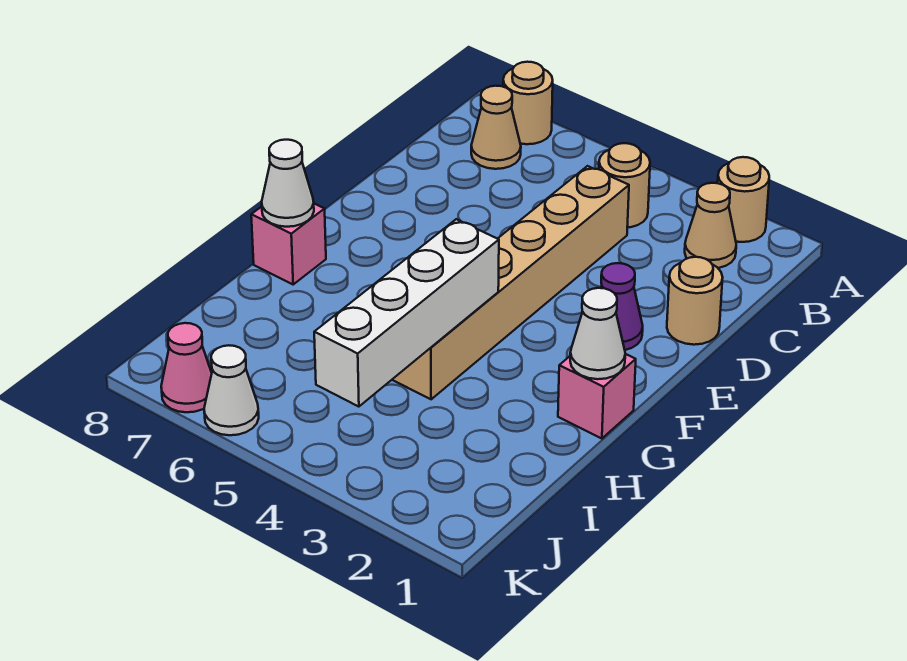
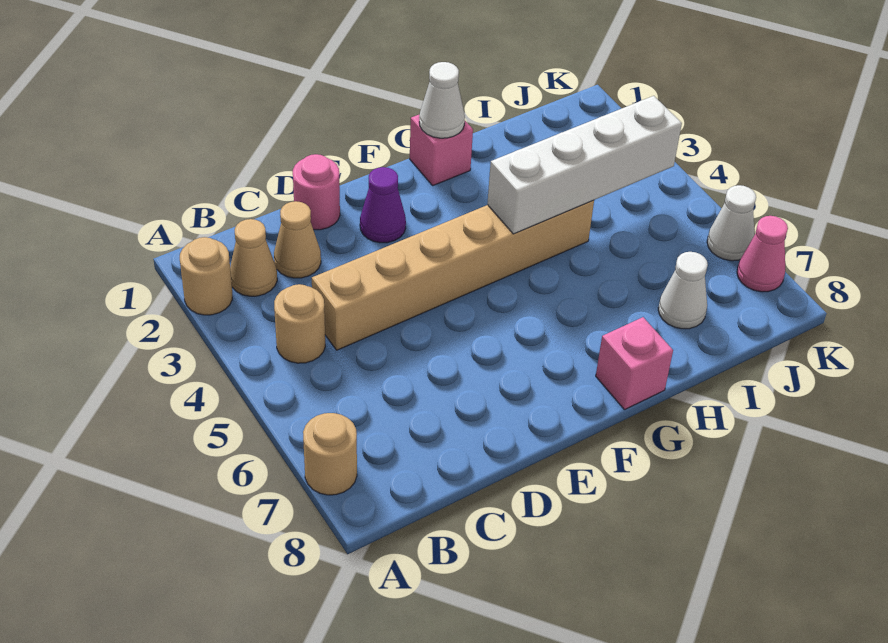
tan 1x1 cone [471,86,521,169] -> tan 1x1 cone moved to [274,201,321,278]
tan 1x1 round brick [667,257,723,345] -> pink 1x1 round brick [293,154,340,230]
white 1x1 cone [262,140,314,227] -> white 1x1 cone moved to [658,252,708,329]

